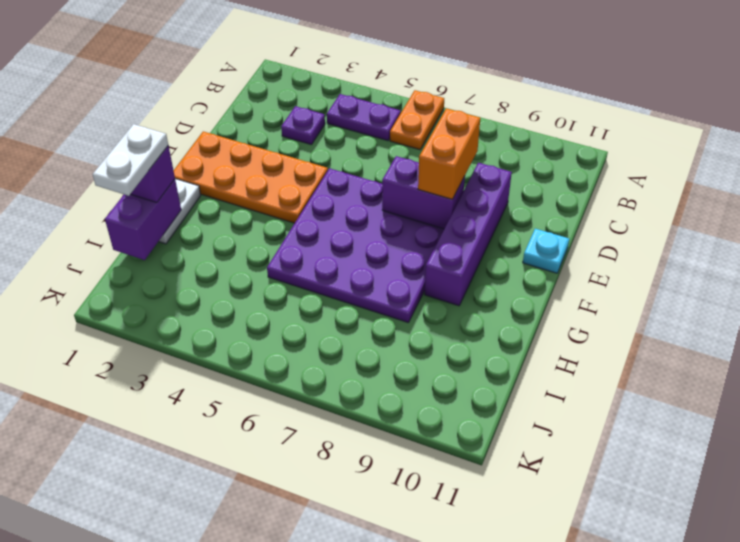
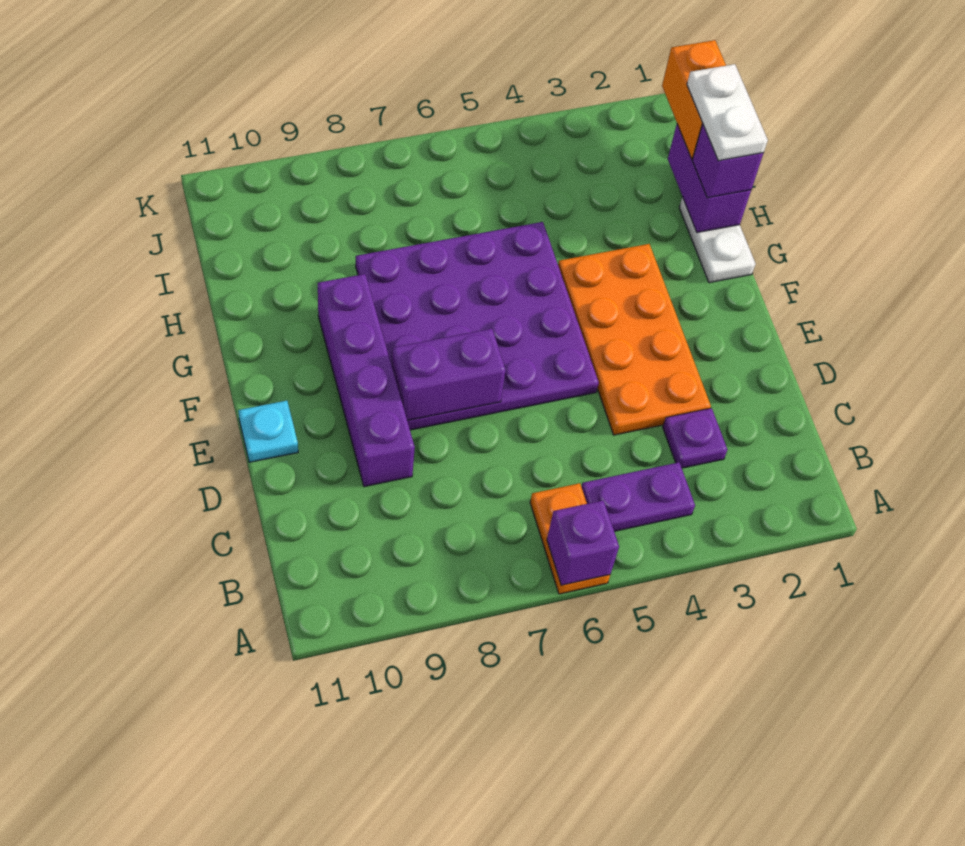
none -> purple 1x1 brick [547,500,619,585]
orange 1x2 brick [418,108,480,199] -> orange 1x2 brick moved to [662,40,726,159]
orange 2x4 plate [174,131,328,223] -> orange 2x4 plate turned to [558,244,711,435]

